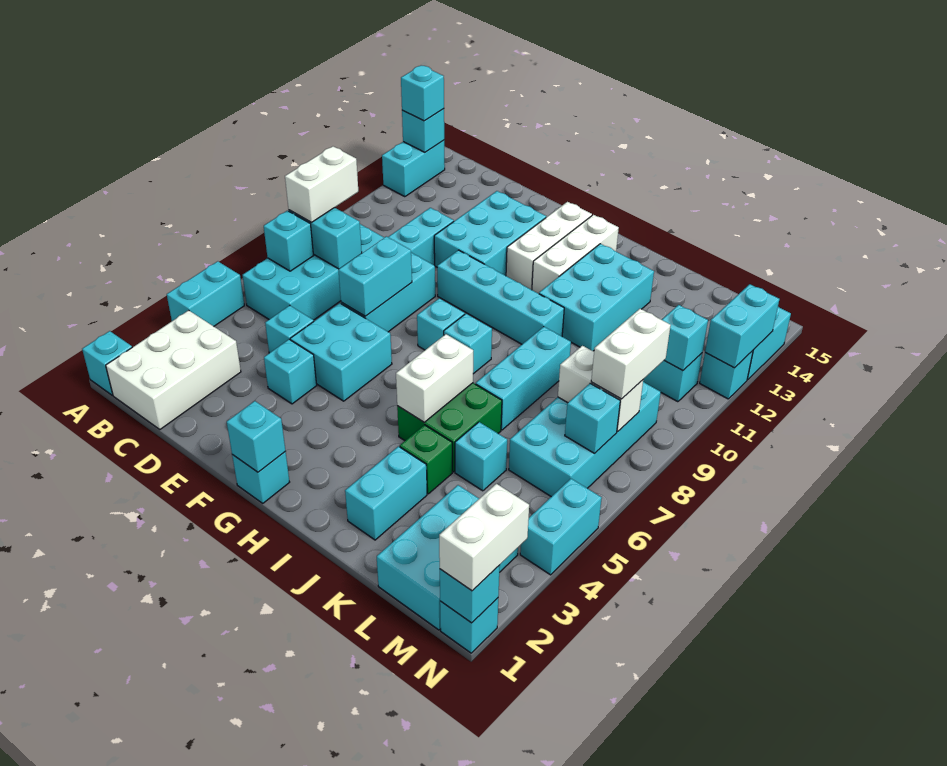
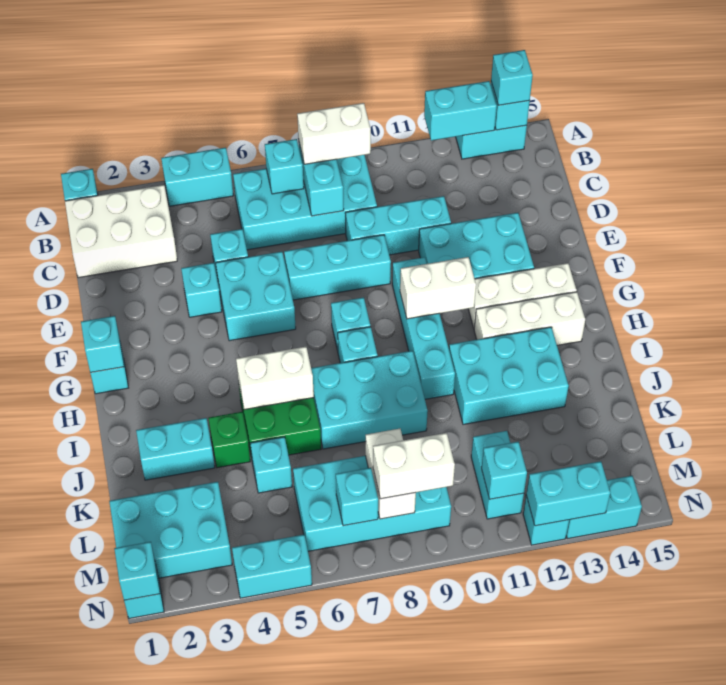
cyan 1x2 brick [338,236,412,316] -> cyan 1x2 brick moved to [424,81,497,140]
cyan 1x3 brick [476,327,571,430] -> cyan 2x3 brick [311,351,428,449]
white 1x2 brick [439,484,529,591] -> white 1x2 brick moved to [400,257,476,319]

